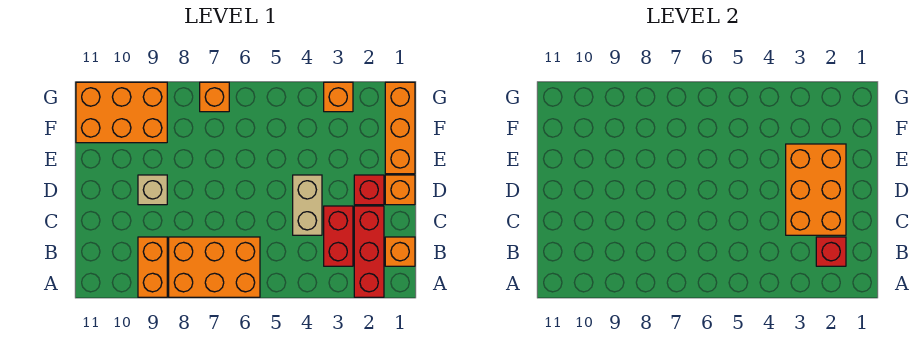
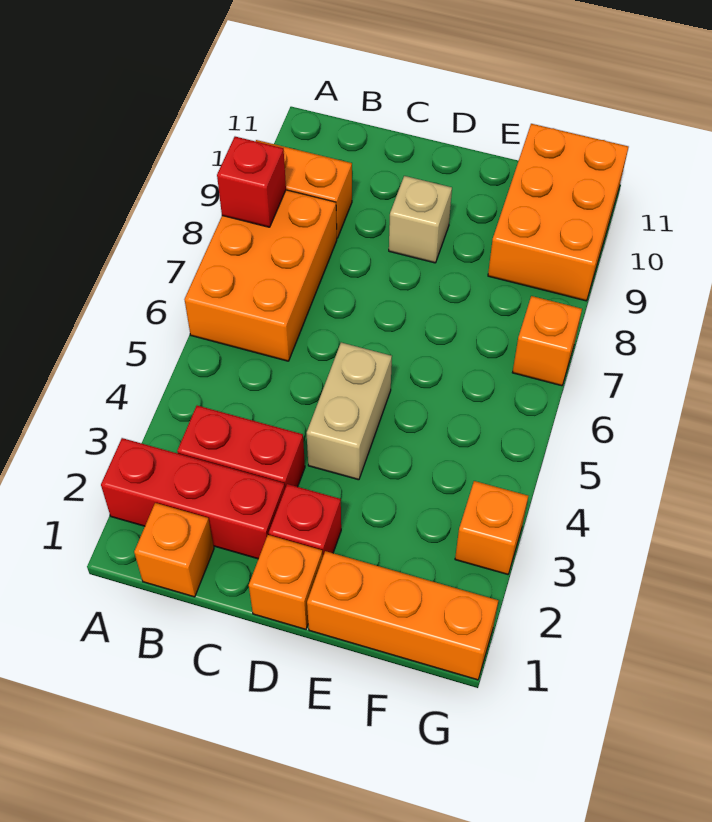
red 1x1 brick [816,237,846,266] -> red 1x1 brick moved to [217,137,286,227]
orange 2x3 brick [786,144,846,235] -> none
tan 1x2 brick [293,175,322,235] -> tan 1x2 brick turned to [307,343,392,480]

